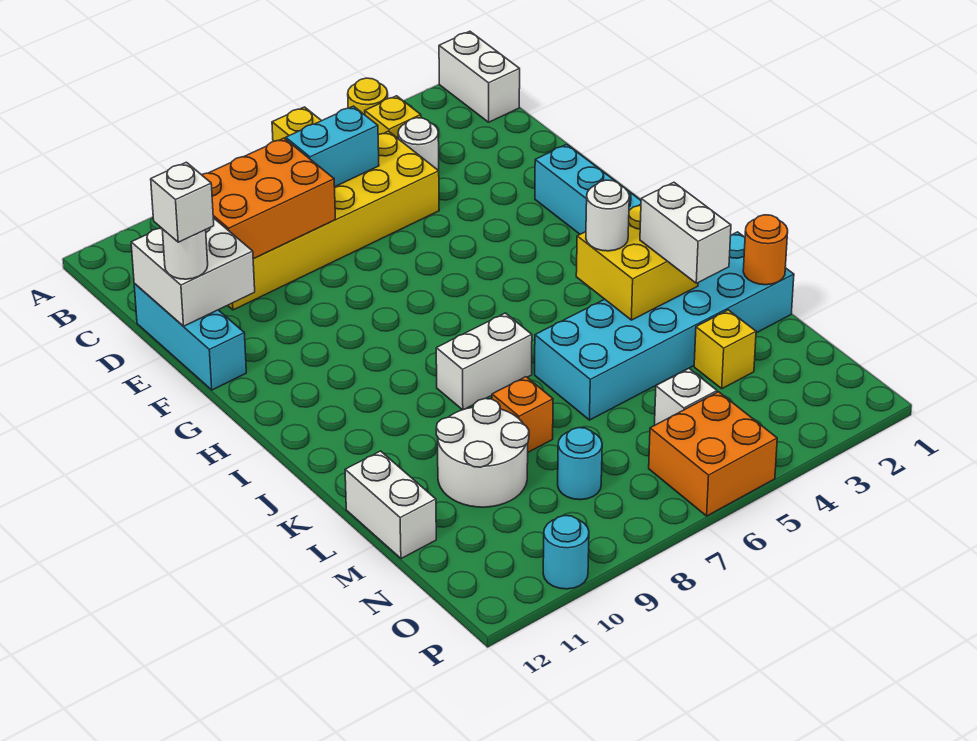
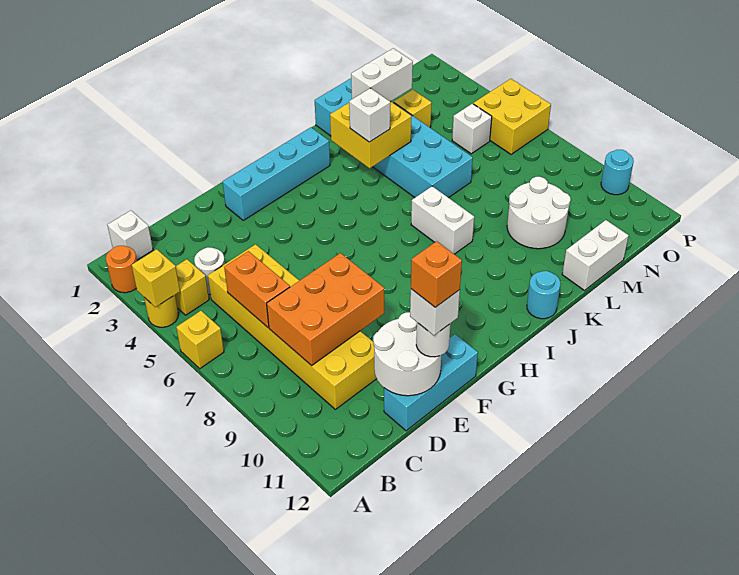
white 1x2 brick [439,31,520,122] -> white 1x1 brick [107,211,153,260]
none -> yellow 1x1 brick [132,249,180,307]
cyan 1x2 brick [286,106,379,187] -> orange 1x2 brick [224,251,290,328]
orange 2x3 brick [202,138,335,259] -> orange 2x3 brick turned to [267,253,384,366]
white 2x2 brick [131,218,255,326] -> white 2x2 round brick [373,312,441,396]
white 1x1 round brick [586,180,629,251] -> white 1x1 brick [349,88,390,142]
orange 1x1 round brick [743,215,788,285] -> orange 1x1 round brick moved to [106,246,137,293]
orange 1x1 brick [492,377,553,452] -> orange 1x1 brick moved to [411,241,462,307]
cyan 1x1 round brick [558,428,602,500] -> cyan 1x1 round brick moved to [527,271,561,319]
orange 2x2 brick [649,392,777,516] -> yellow 2x2 brick [473,79,551,154]

